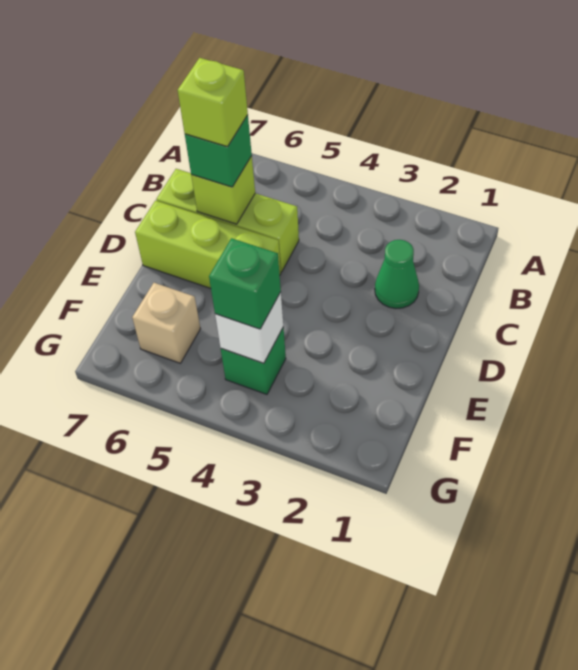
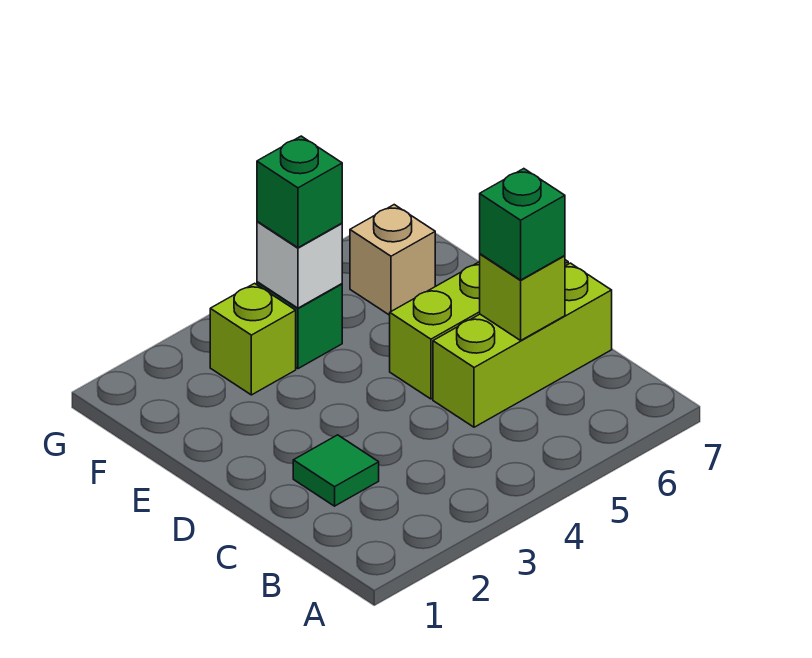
green 1x1 cone [375,240,419,309] -> green 1x1 tile [293,435,379,506]
lime 1x1 brick [178,58,248,147] -> lime 1x1 brick moved to [210,283,296,395]

